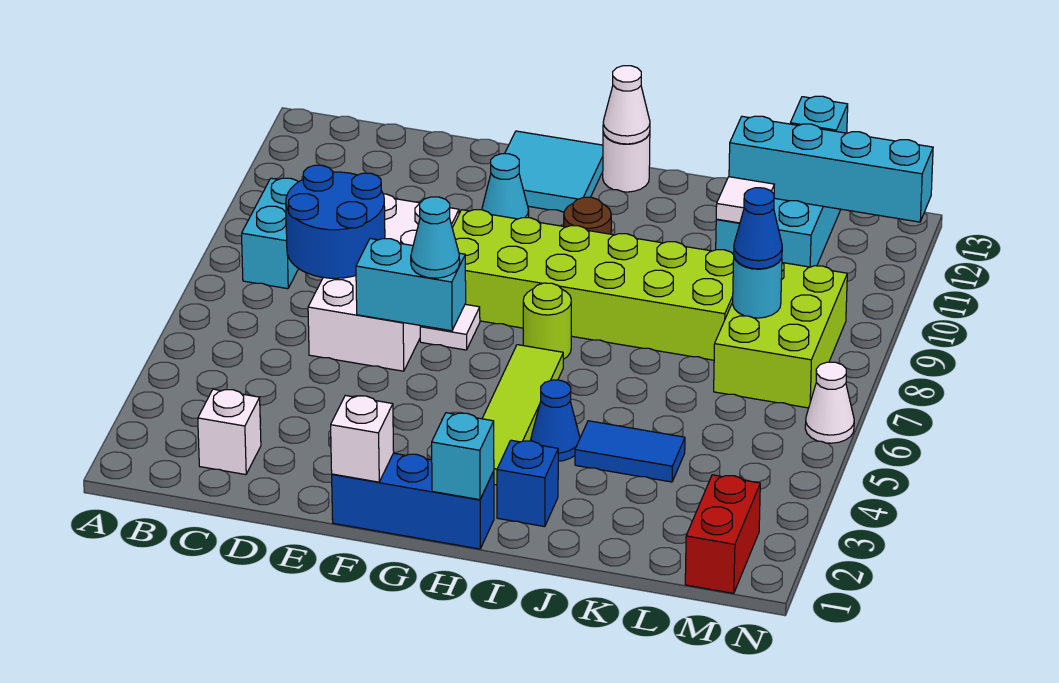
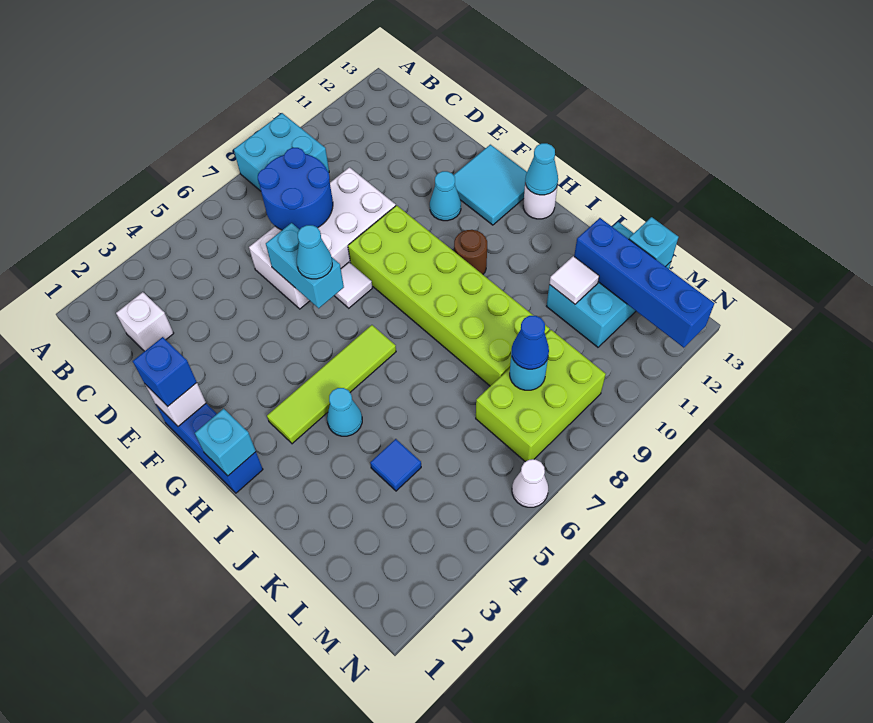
cyan 1x2 brick [242,178,299,289] -> cyan 2x2 brick [234,113,329,191]
lime 1x1 round brick [523,283,571,359] -> none
white 1x1 cone [603,66,650,144] -> cyan 1x1 cone [525,143,558,195]
blue 1x1 brick [497,440,558,527] -> blue 1x1 brick moved to [133,337,197,406]
blue 1x1 cone [531,380,580,461] -> cyan 1x1 cone [327,388,362,436]
blue 1x2 tile [575,421,685,482] -> blue 1x1 tile [370,439,421,491]
cyan 1x4 brick [729,116,933,222] -> blue 1x4 brick [574,218,714,348]
red 1x2 brick [685,475,760,593] -> none

